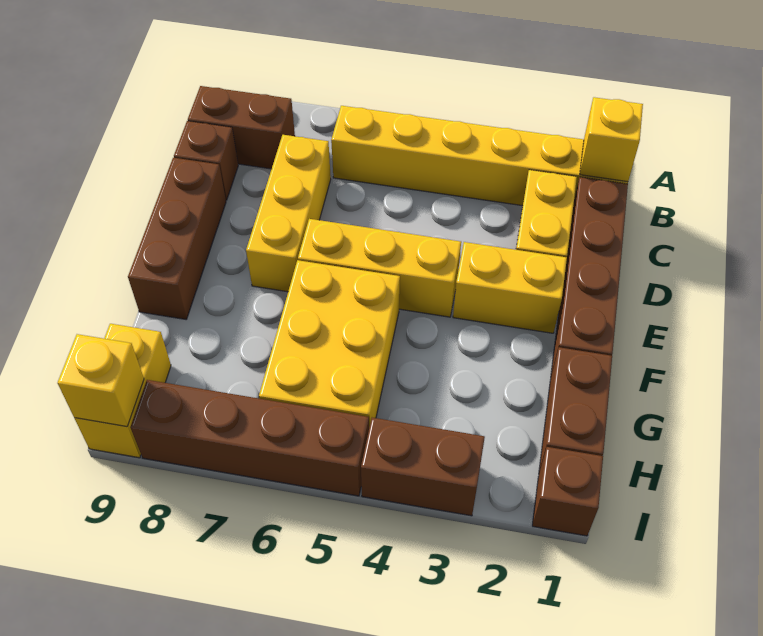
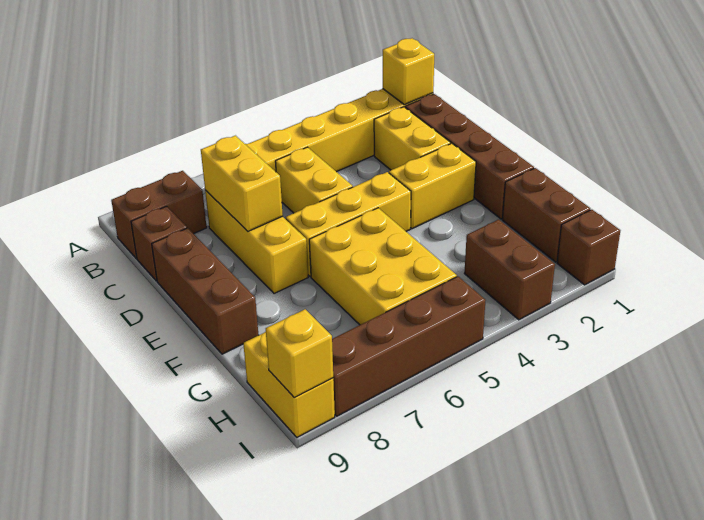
none -> yellow 1x2 brick [275,147,353,213]
none -> yellow 1x2 brick [201,136,283,231]
brown 1x2 brick [361,418,485,516] -> brown 1x2 brick turned to [464,220,555,320]

